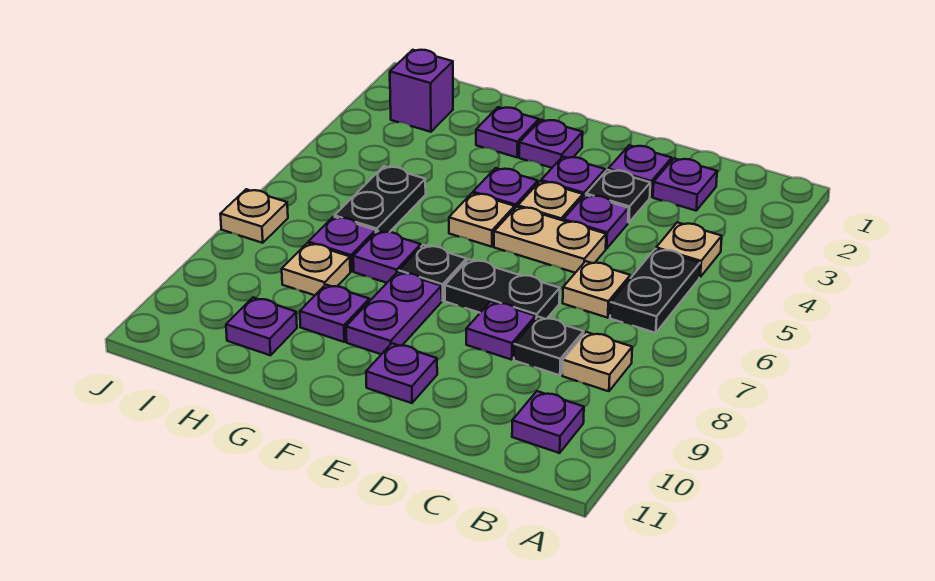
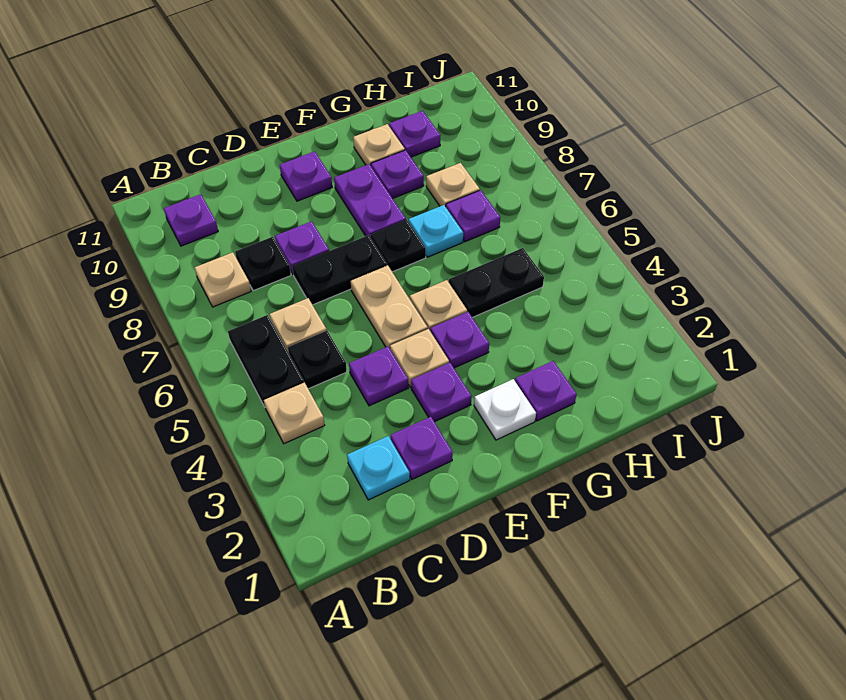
purple 1x1 plate [653,158,717,211] -> cyan 1x1 plate [347,436,410,500]
black 1x1 plate [586,170,650,223] -> black 1x1 plate moved to [288,331,347,389]
tan 1x2 plate [494,207,606,273] -> tan 1x2 plate turned to [351,265,428,348]
purple 1x1 plate [519,120,583,168] -> white 1x1 plate [474,379,536,440]
purple 1x1 plate [353,231,421,283] -> cyan 1x1 plate [409,205,463,257]
black 1x2 plate [335,166,426,232] -> black 1x2 plate turned to [449,248,544,318]
purple 1x1 brick [390,50,453,132] -> none
tan 1x1 plate [220,189,288,243] -> tan 1x1 plate moved to [353,124,405,166]

